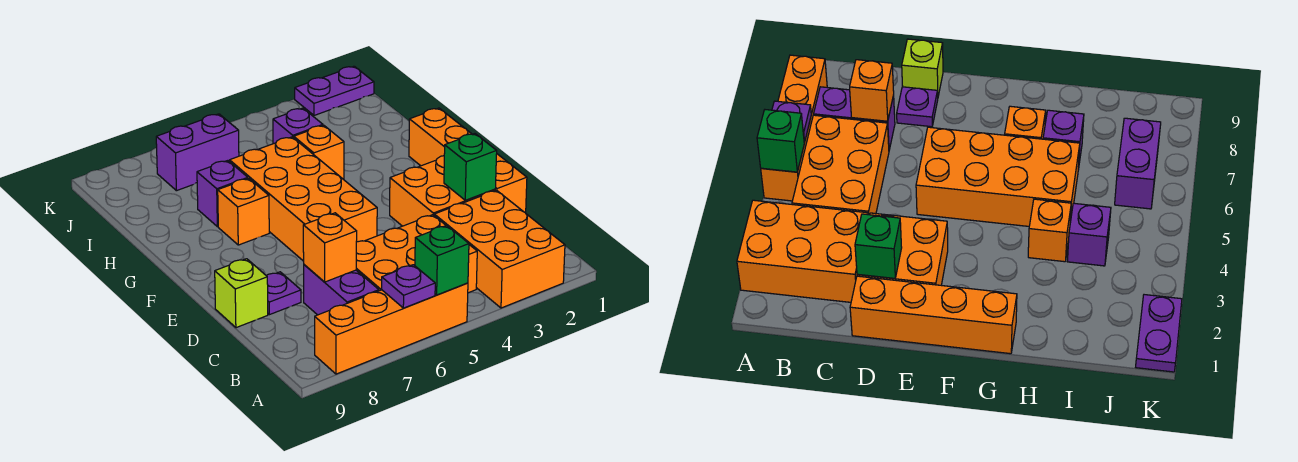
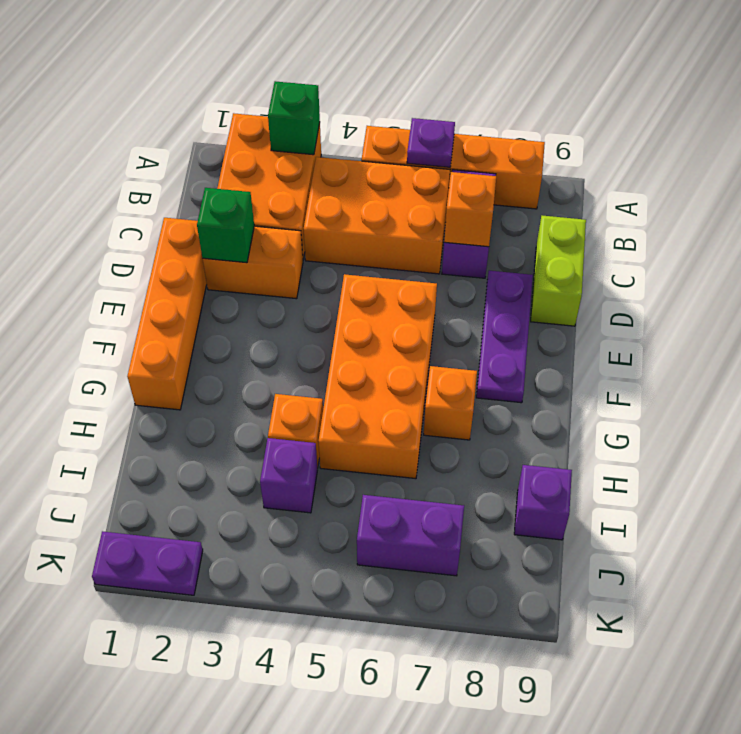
green 1x1 brick [415,225,469,295] -> green 1x1 brick moved to [268,81,320,155]
orange 2x2 brick [390,156,495,226] -> orange 1x2 brick [203,226,303,299]
purple 1x1 plate [266,272,301,315] -> purple 1x3 plate [476,271,533,403]
lime 1x1 brick [215,259,268,328] -> lime 1x2 brick [531,216,586,326]
purple 1x1 brick [197,161,248,227] -> purple 1x1 brick moved to [514,465,572,540]

